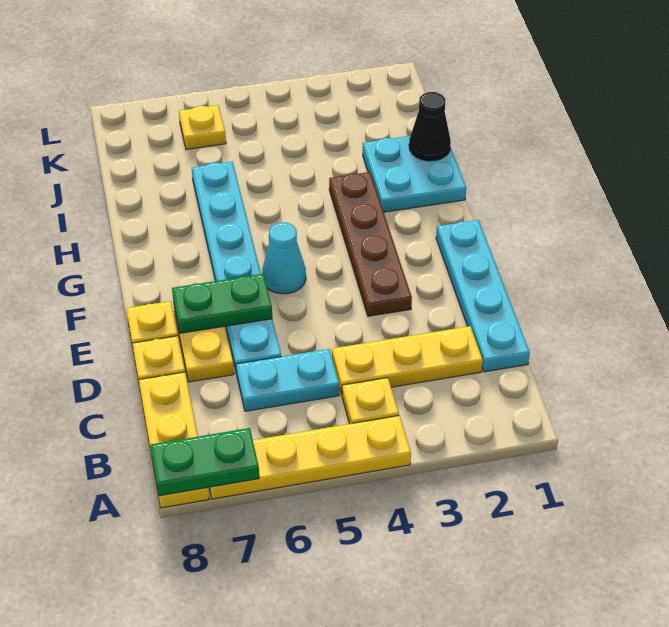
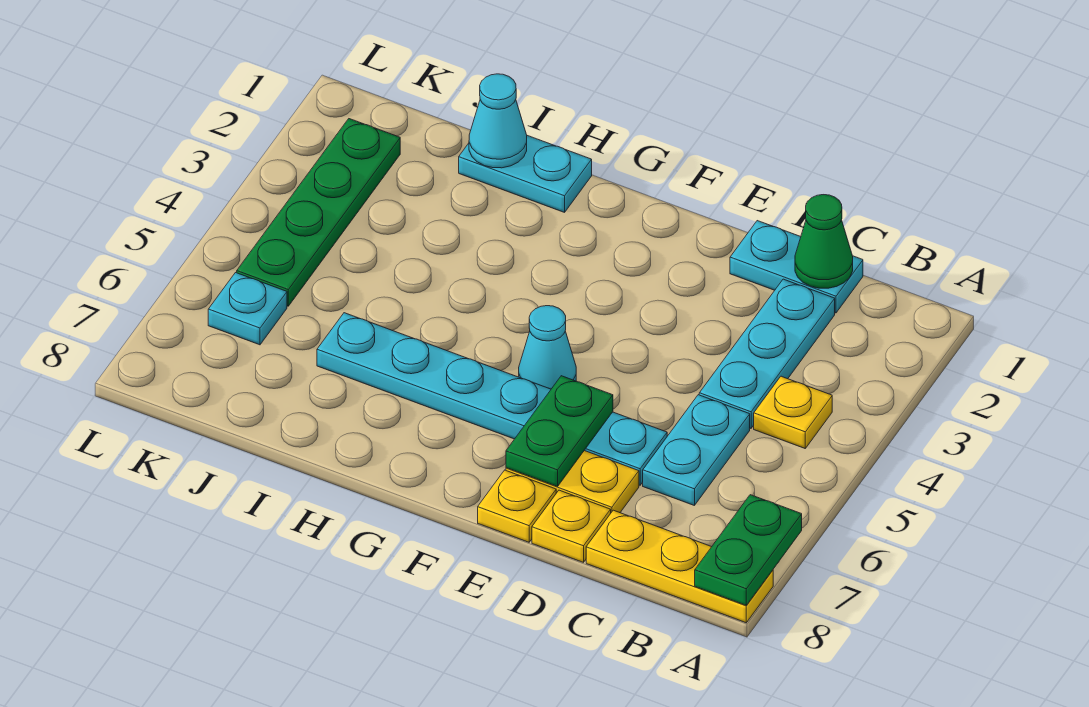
yellow 1x4 plate [209,416,411,499] -> none
cyan 1x4 plate [436,220,530,372] -> cyan 1x2 plate [730,221,863,313]
none -> green 1x1 cone [795,195,853,288]
yellow 1x3 plate [332,326,483,395] -> cyan 1x3 plate [699,279,835,428]
brown 1x4 plate [329,172,412,316] -> none
cyan 2x2 plate [363,136,466,212] -> cyan 1x2 plate [459,136,592,212]
black 1x1 cone [409,92,451,161] -> cyan 1x1 cone [469,74,527,168]
none -> green 1x4 plate [237,119,400,306]
yellow 1x1 plate [179,105,226,149] -> cyan 1x1 plate [208,273,287,345]

